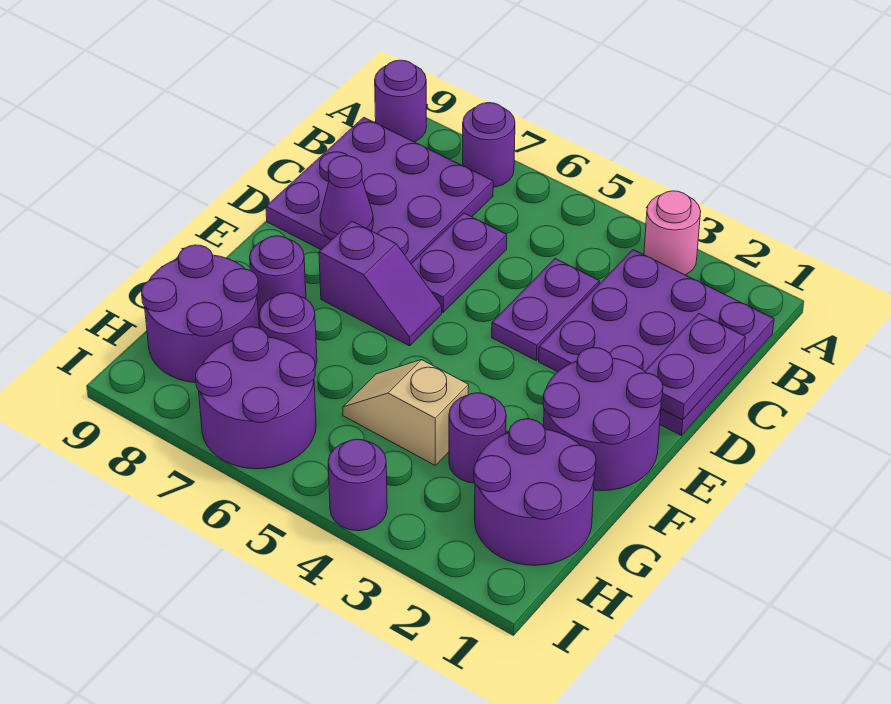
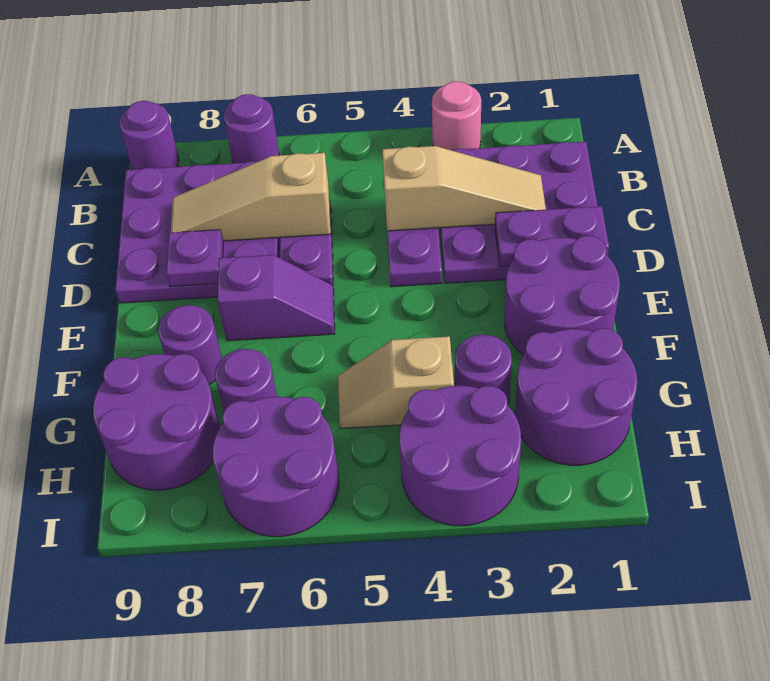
purple 1x2 plate [645,314,745,420] -> purple 1x2 plate turned to [495,206,609,266]
none -> tan 1x3 slope [382,146,546,231]
none -> tan 1x3 slope [171,153,331,241]
purple 1x1 cone [320,156,373,239] -> purple 1x1 plate [166,230,223,287]
purple 1x1 round brick [328,439,387,531] -> purple 2x2 round brick [399,386,521,526]

